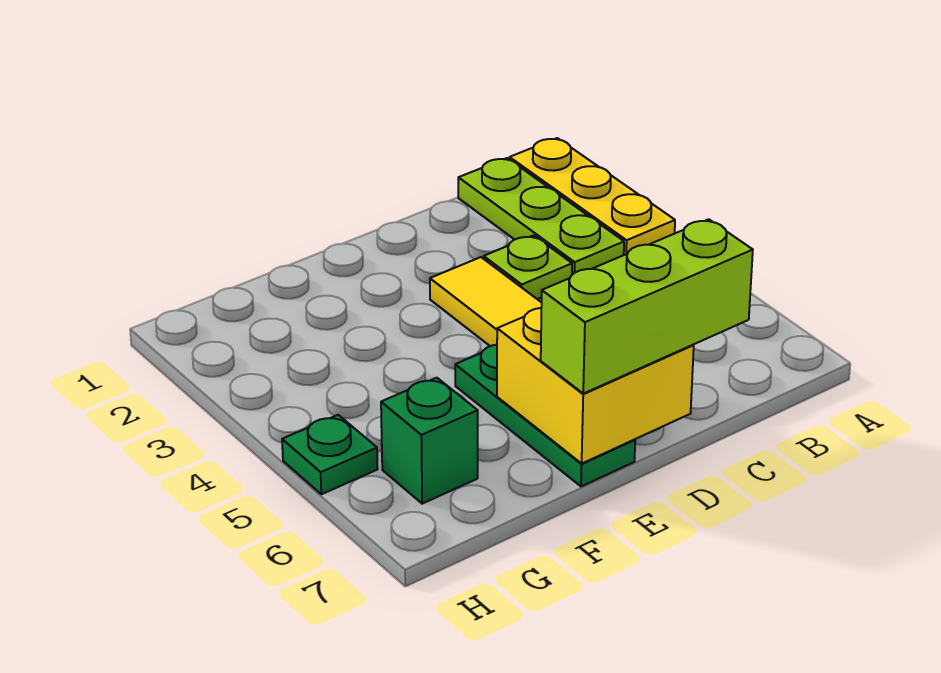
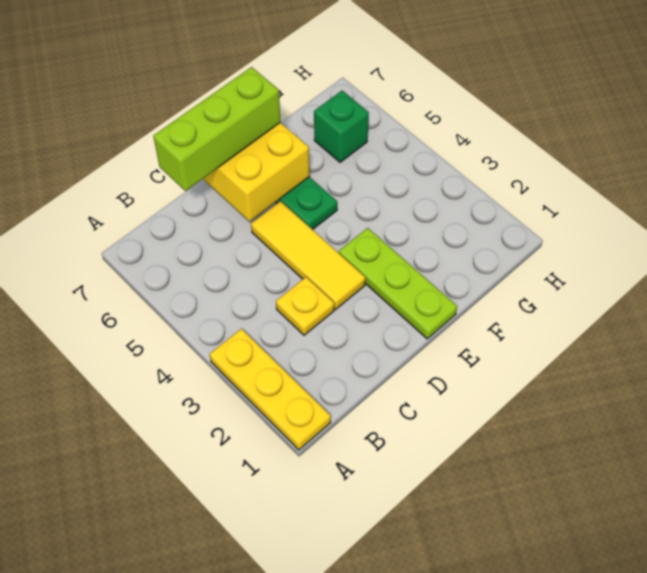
lime 1x3 plate [458,158,624,275] -> lime 1x3 plate moved to [339,228,457,339]
lime 1x1 plate [484,235,572,299] -> yellow 1x1 plate [276,277,334,335]
green 1x1 plate [282,415,378,494] -> none

